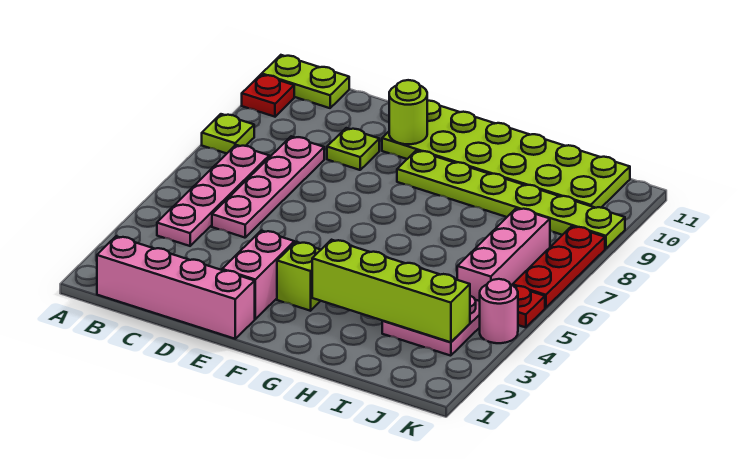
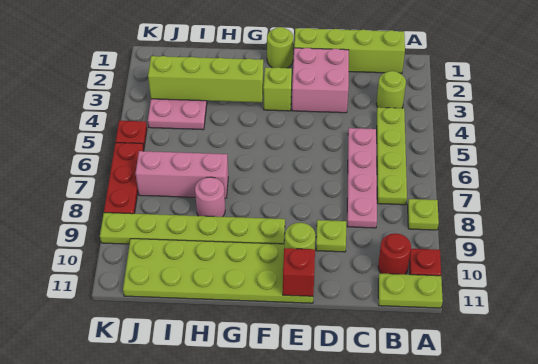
pink 1x4 brick [97,236,255,339] -> lime 1x4 brick [294,28,405,73]
none -> lime 1x1 round brick [376,71,406,108]
pink 1x4 plate [157,145,269,246] -> lime 1x4 plate [377,107,407,205]
none -> red 1x1 round brick [378,233,411,274]
pink 1x2 brick [222,231,295,319] -> pink 2x2 brick [292,48,349,113]
none -> red 1x1 brick [283,248,315,296]
none -> lime 1x1 round brick [267,27,293,68]
pink 1x3 brick [457,208,550,301] -> pink 1x3 brick turned to [135,151,228,198]
pink 1x1 round brick [480,279,518,343] -> pink 1x1 round brick moved to [195,177,225,217]

